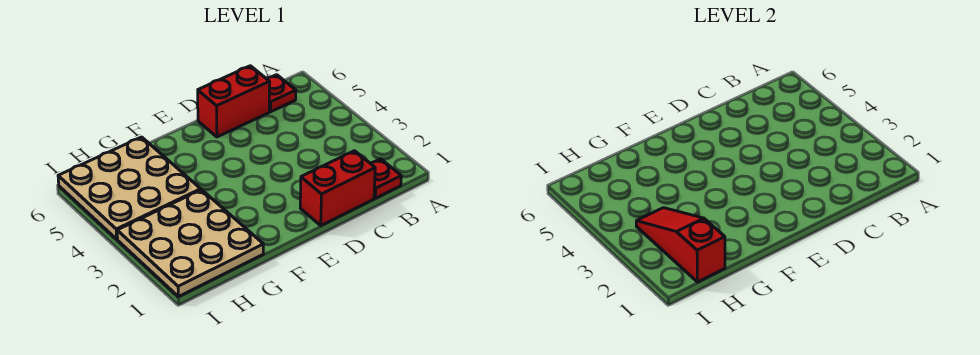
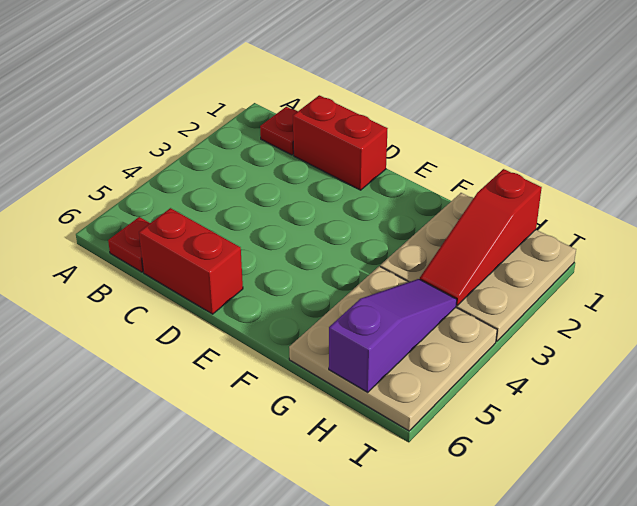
none -> purple 1x3 slope [329,279,457,392]

